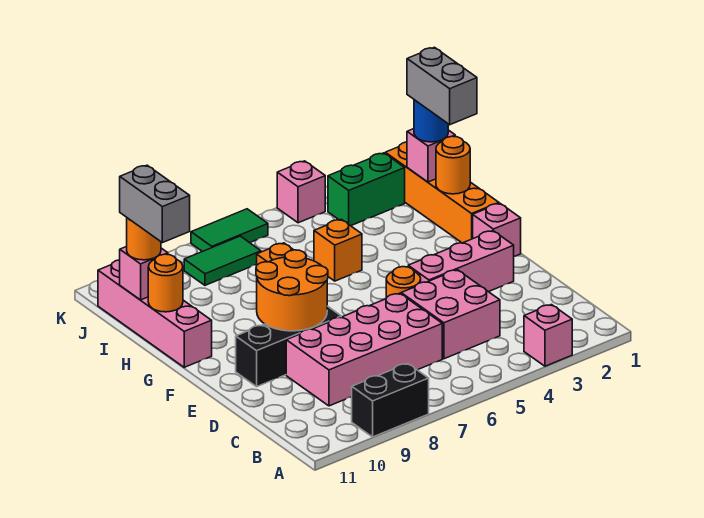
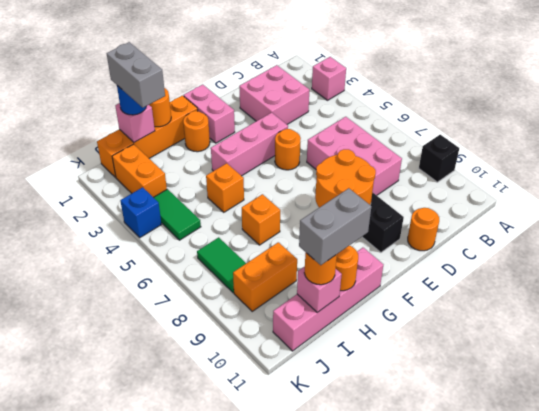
black 1x2 brick [352,363,429,437] -> black 1x1 brick [419,135,459,182]
pink 2x2 brick [401,270,500,359] -> pink 2x2 brick moved to [239,65,309,124]
pink 2x4 brick [286,293,442,406] -> pink 2x3 brick [307,117,402,195]
none -> orange 1x1 round brick [408,208,439,251]
pink 1x3 brick [408,231,514,292] -> pink 1x3 brick turned to [211,113,288,176]
pink 1x1 brick [473,203,521,256] -> pink 1x2 brick [183,85,235,143]
none -> orange 1x1 round brick [183,111,210,152]
grey 1x2 brick [407,47,477,125] -> grey 1x2 brick turned to [107,42,165,108]
none -> orange 1x2 brick [233,242,297,311]
green 1x2 brick [328,153,405,226] -> orange 1x2 brick [112,144,167,197]
pink 1x1 brick [277,161,325,223] -> blue 1x1 brick [120,187,162,238]
green 1x2 tile [191,209,268,252] -> green 1x2 tile moved to [153,189,201,240]

